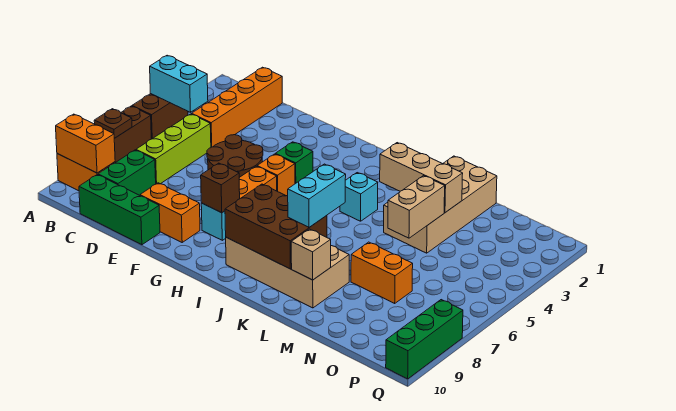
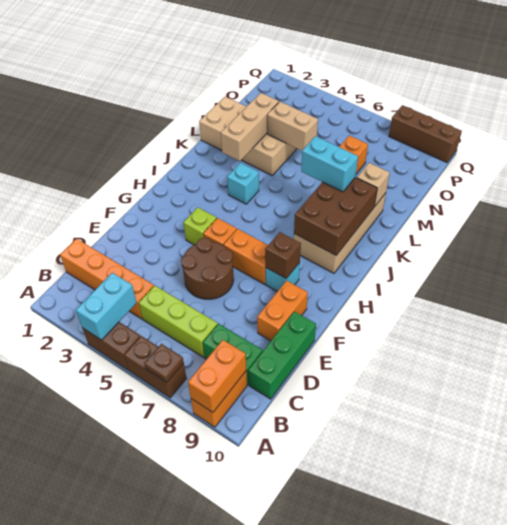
green 1x1 brick [276,142,313,184] -> lime 1x1 brick [183,207,217,245]
green 1x3 brick [386,300,463,379] -> brown 1x3 brick [389,105,462,163]

